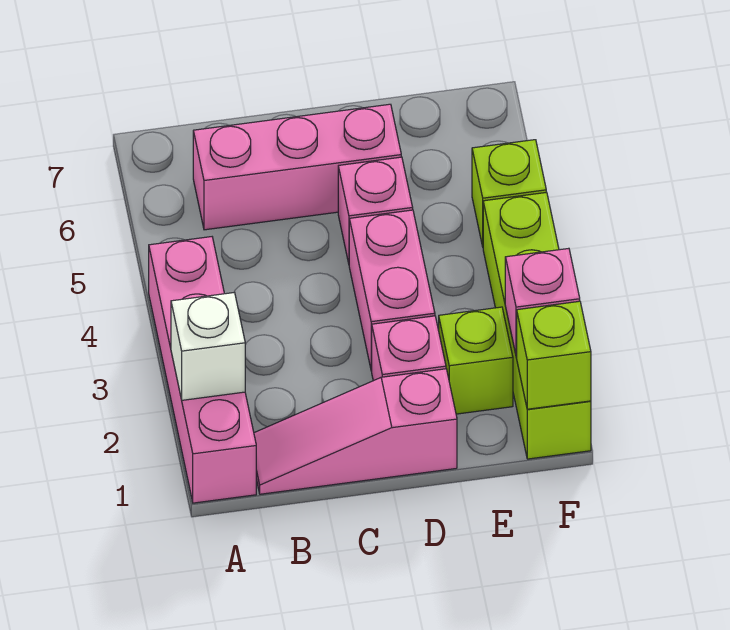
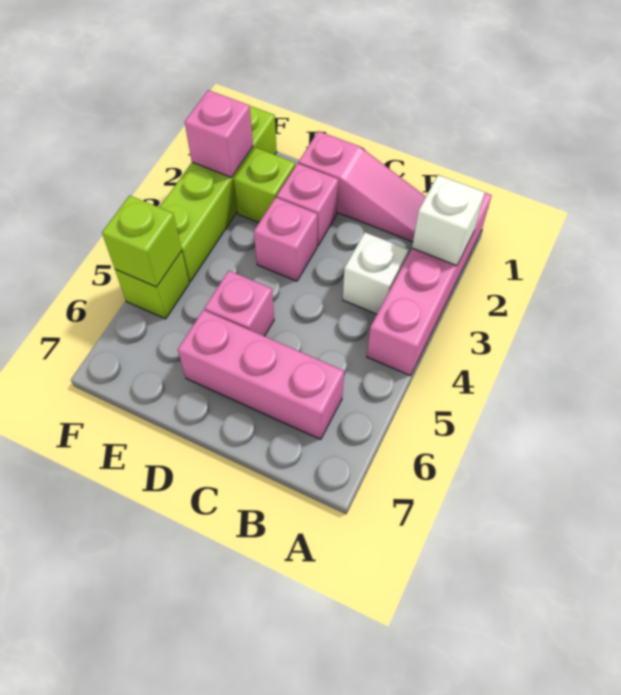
none -> white 1x1 brick [343,233,408,314]
pink 1x2 brick [349,210,435,371] -> pink 1x1 brick [254,198,317,281]
lime 1x1 brick [517,301,591,409] -> lime 1x1 brick moved to [102,195,182,287]

